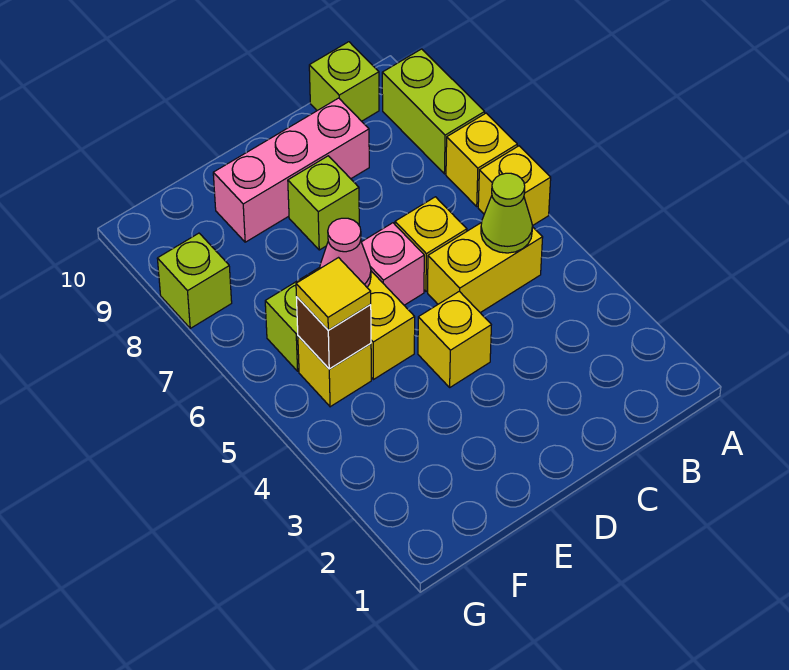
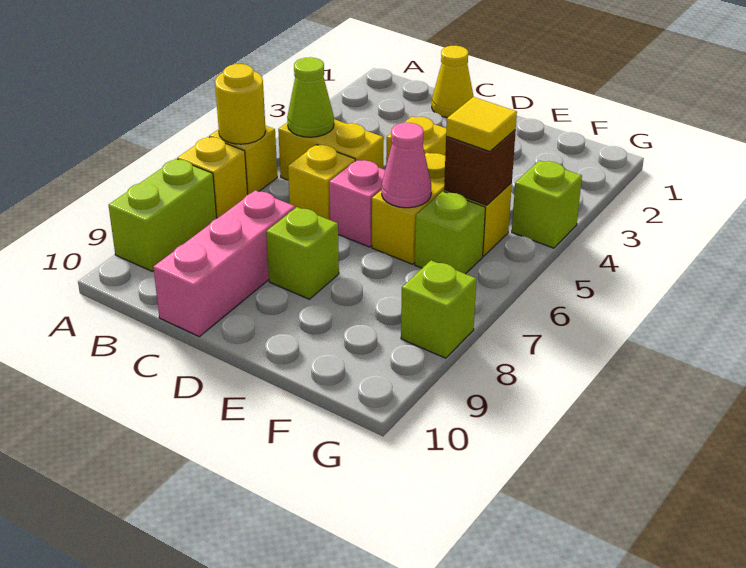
none -> yellow 1x1 round brick [215,64,266,144]
lime 1x1 brick [309,42,379,121] -> lime 1x1 brick moved to [512,161,582,248]
none -> yellow 1x1 cone [432,46,474,118]
pink 1x3 brick [213,98,369,242] -> pink 1x3 brick turned to [153,190,295,337]

